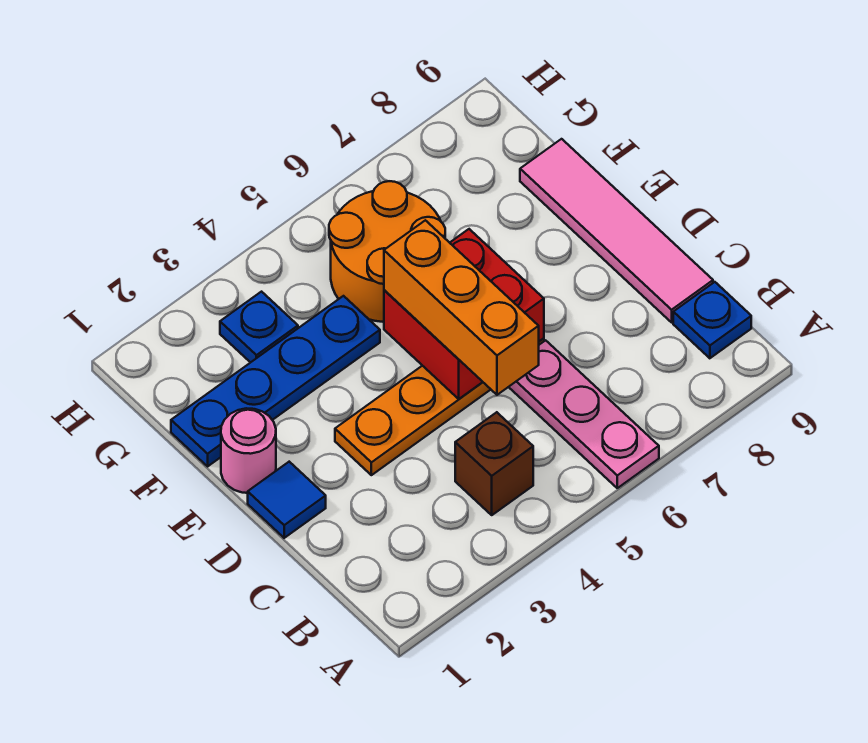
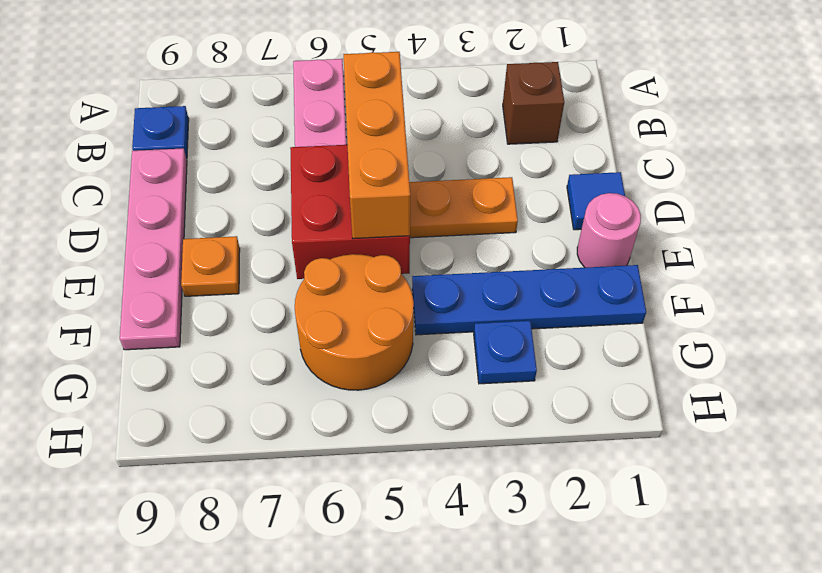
brown 1x1 brick [455,412,533,515] -> brown 1x1 brick moved to [503,62,564,144]
pink 1x4 tile [520,139,713,322] -> pink 1x4 plate [120,148,187,350]
none -> orange 1x1 plate [181,236,240,296]

